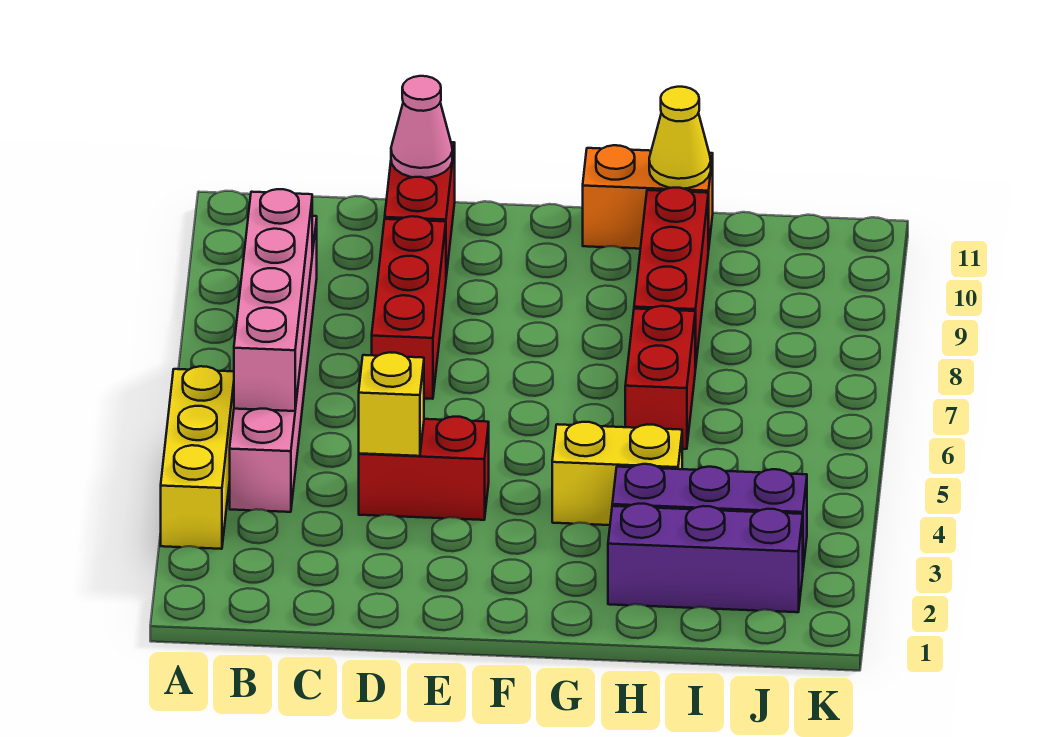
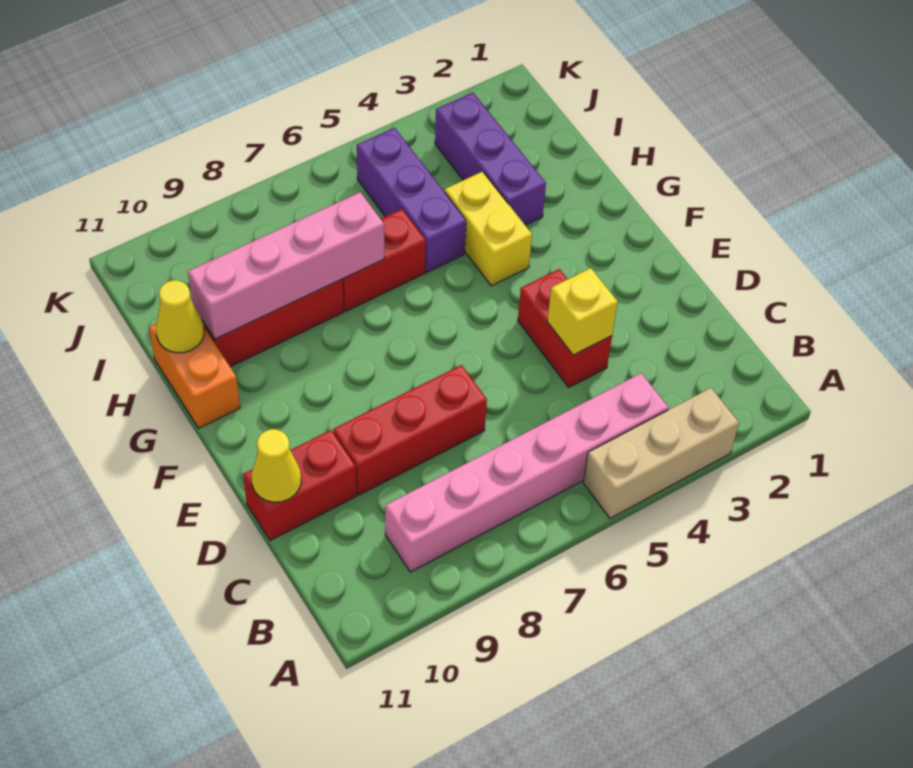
yellow 1x3 brick [161,366,234,549] -> tan 1x3 brick [583,388,739,518]
pink 1x4 brick [234,189,312,411] -> pink 1x4 brick moved to [188,192,384,339]
pink 1x1 cone [391,76,452,178] -> yellow 1x1 cone [251,429,301,502]
purple 1x3 brick [608,504,803,612] -> purple 1x3 brick moved to [357,128,466,272]

